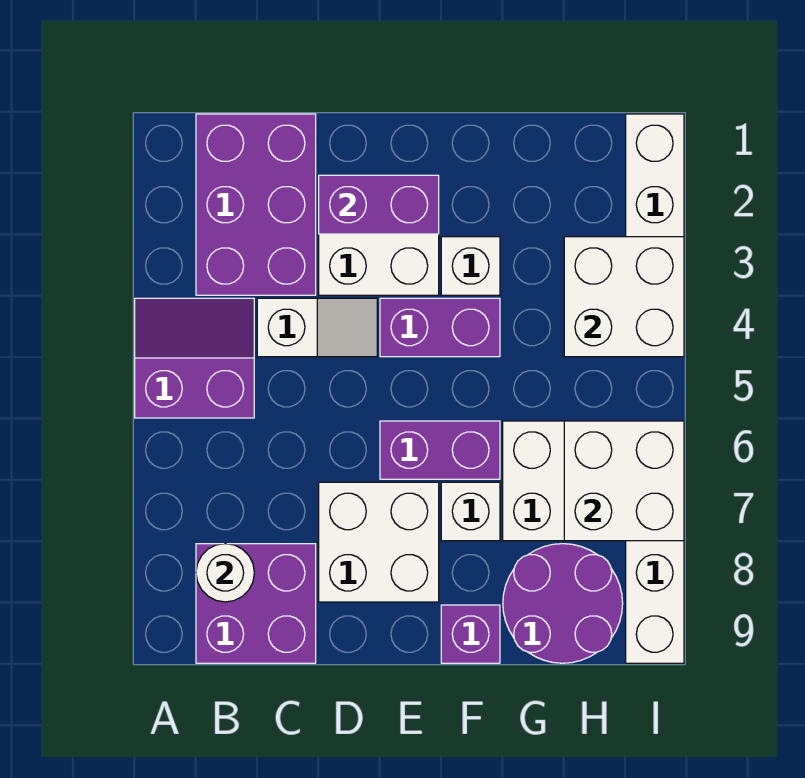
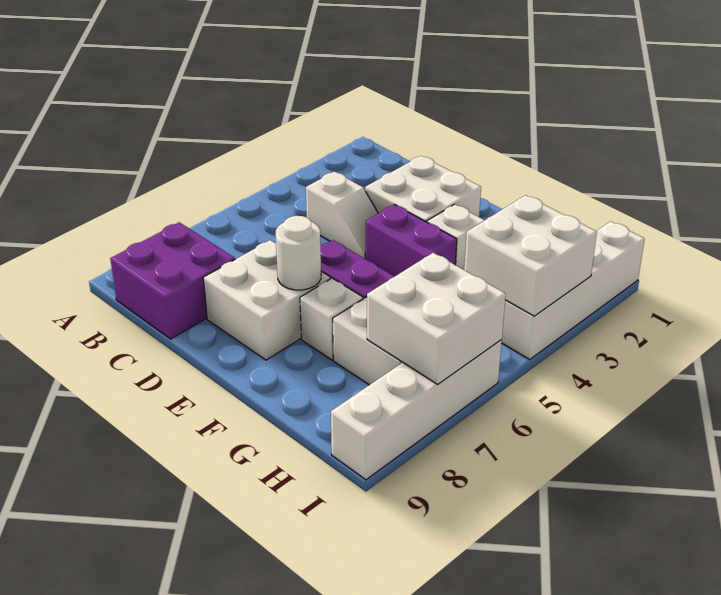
purple 2x2 slope [135,298,254,418] -> none
purple 2x3 brick [196,114,316,295] -> none
white 1x1 round brick [196,544,254,602] -> white 1x1 round brick moved to [275,216,321,290]
purple 1x2 brick [319,175,439,234] -> none
purple 1x1 brick [441,605,500,663] -> none
purple 2x2 round brick [503,544,623,663] -> none

